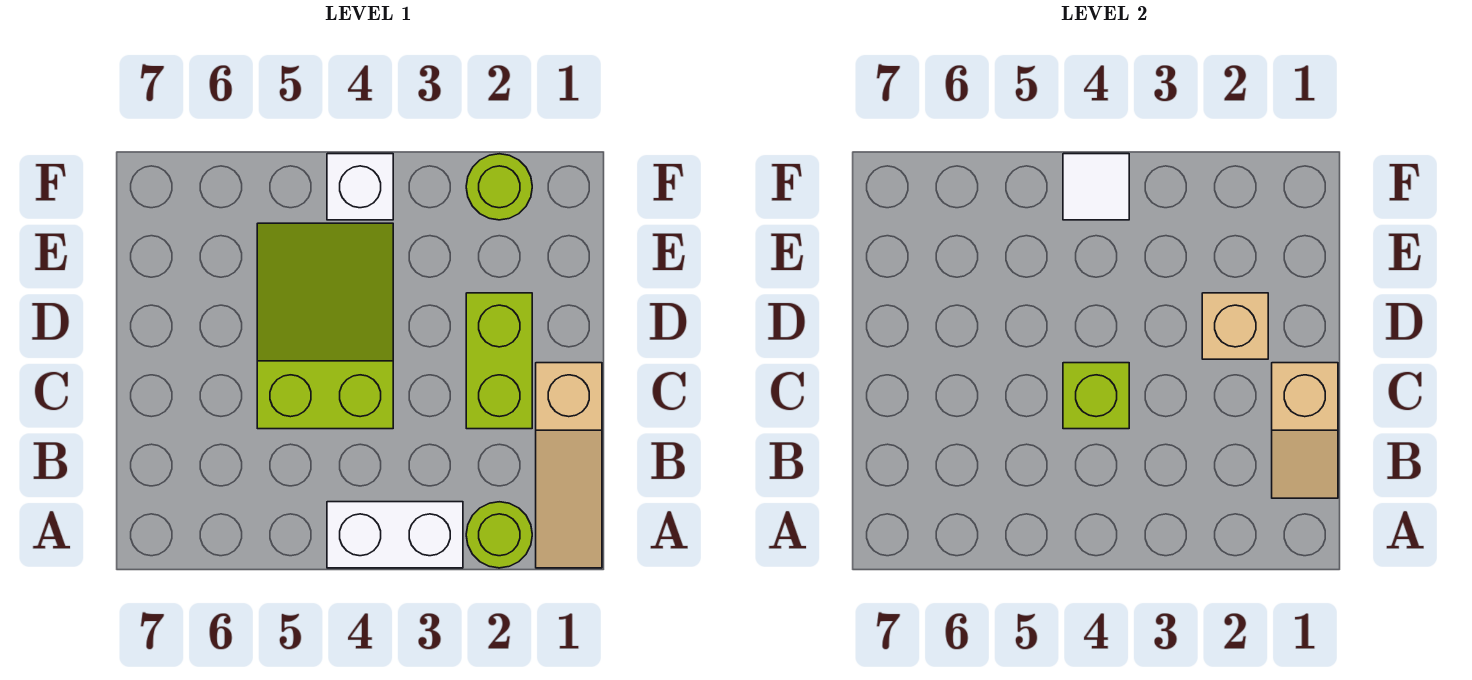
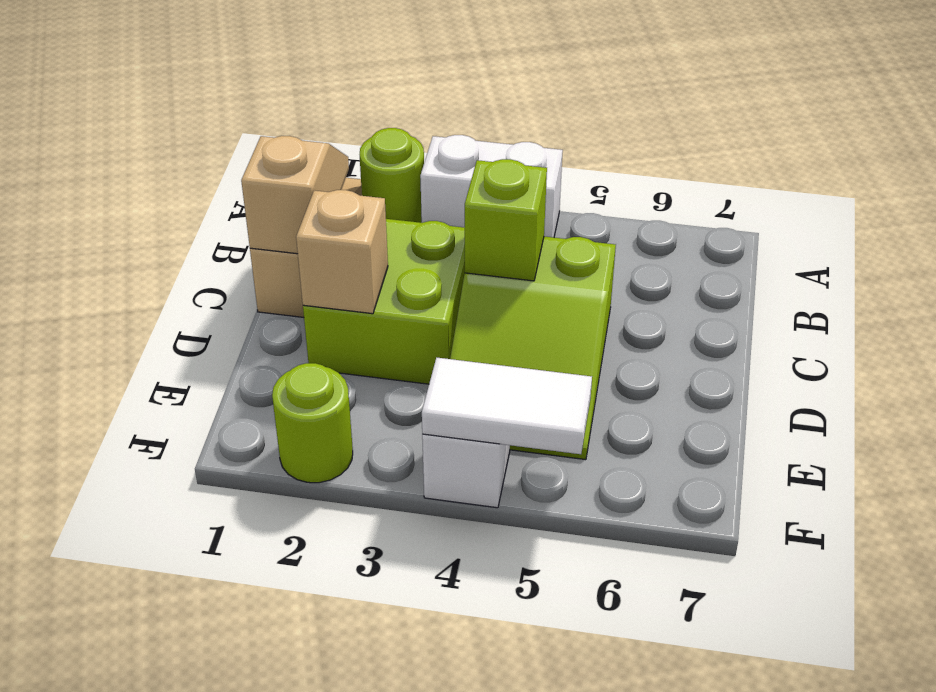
lime 1x2 brick [466,293,532,429] -> lime 2x2 brick [303,219,465,384]
white 1x1 tile [1063,154,1129,220] -> white 1x2 tile [422,358,592,454]

